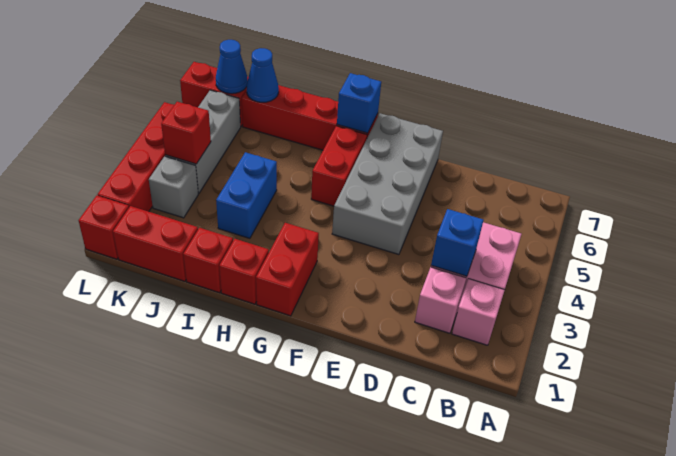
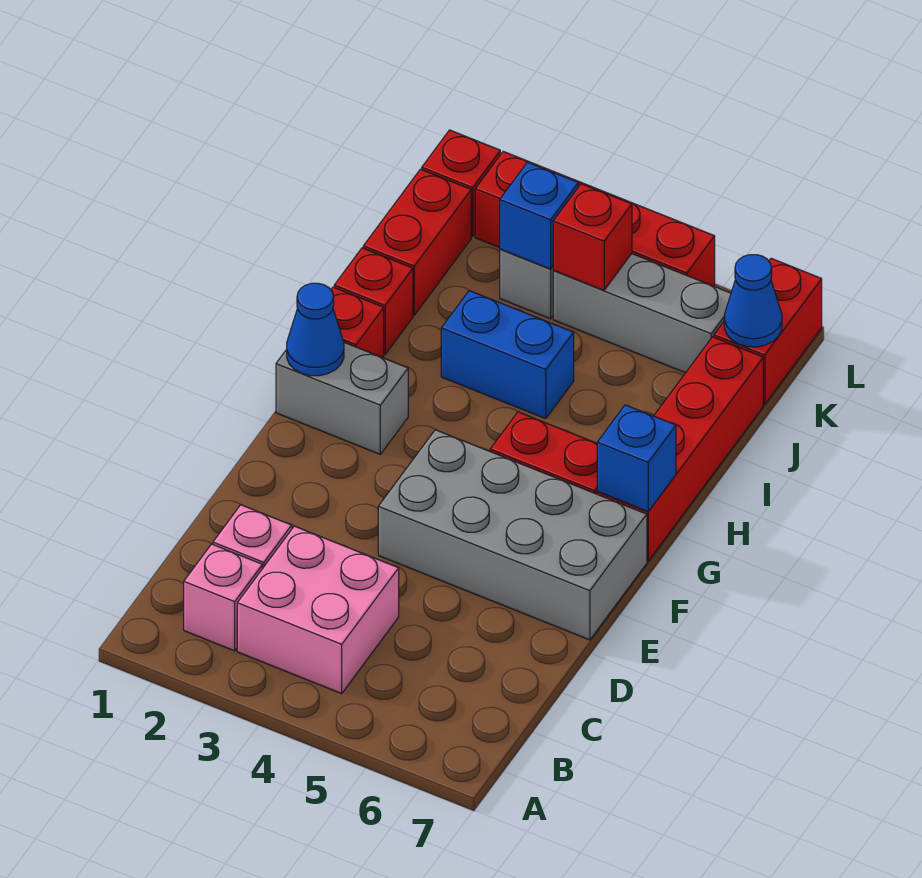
blue 1x1 brick [431,209,483,276] -> blue 1x1 brick moved to [500,162,578,269]
red 1x2 brick [256,223,319,316] -> grey 1x2 brick [276,343,408,454]
blue 1x1 cone [246,48,279,102] -> blue 1x1 cone moved to [287,283,344,376]

